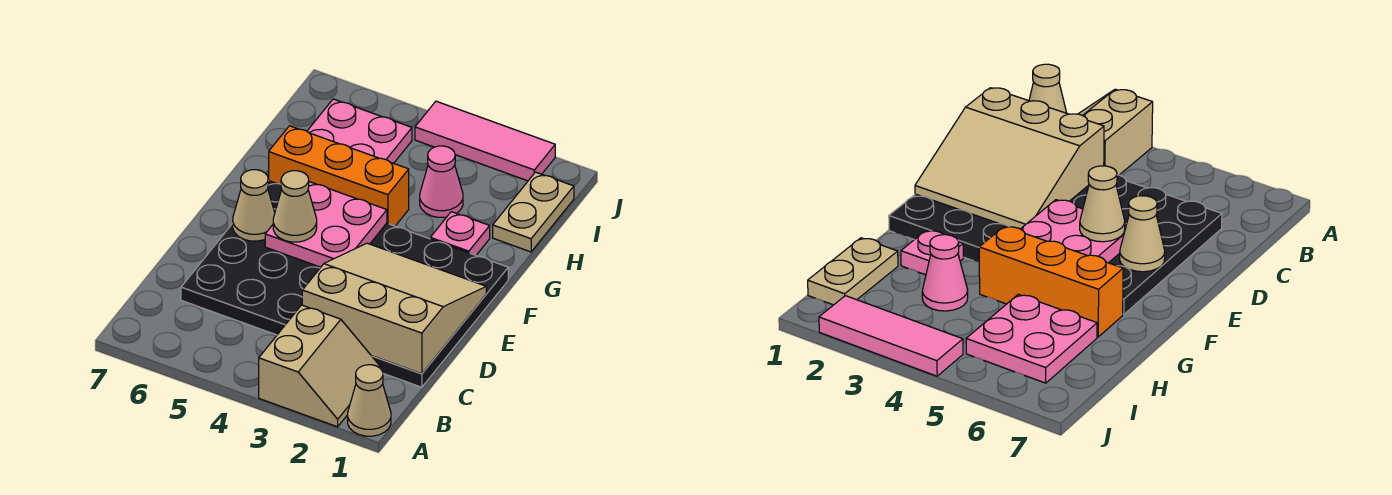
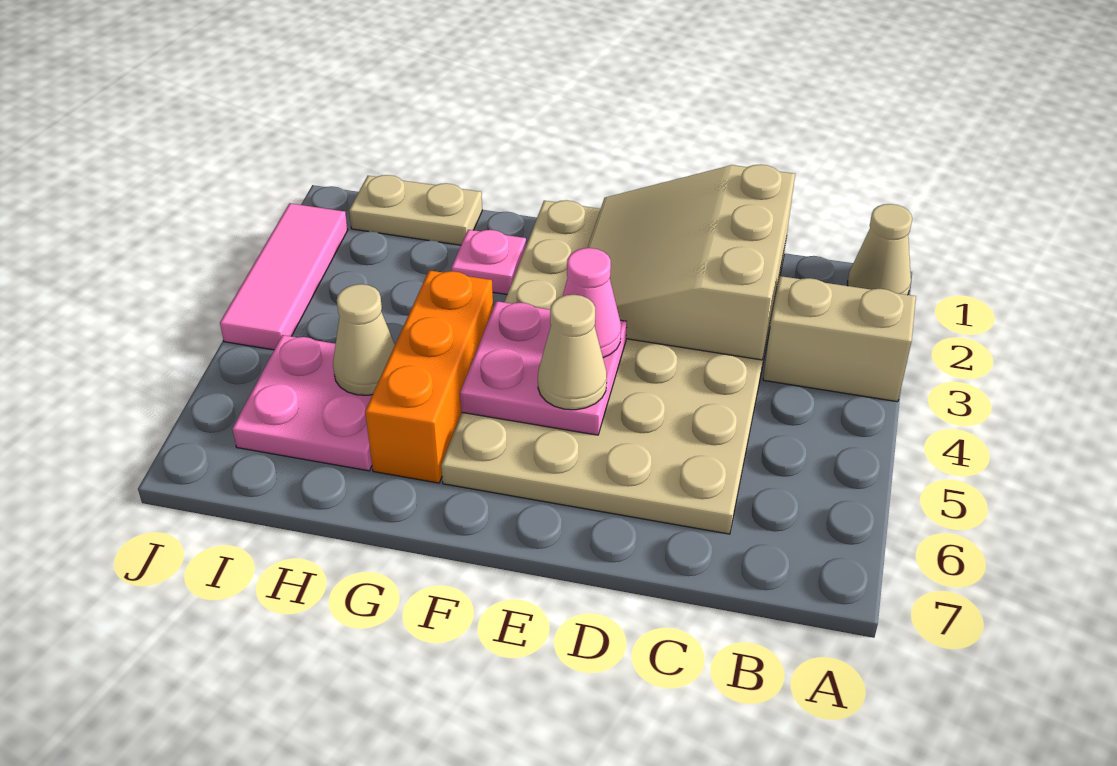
black 4x6 plate [181,181,508,387] -> tan 4x6 plate [441,200,786,534]
tan 1x1 cone [233,170,275,241] -> tan 1x1 cone moved to [333,284,395,395]
pink 1x1 cone [420,146,463,217] -> pink 1x1 cone moved to [563,248,621,358]

